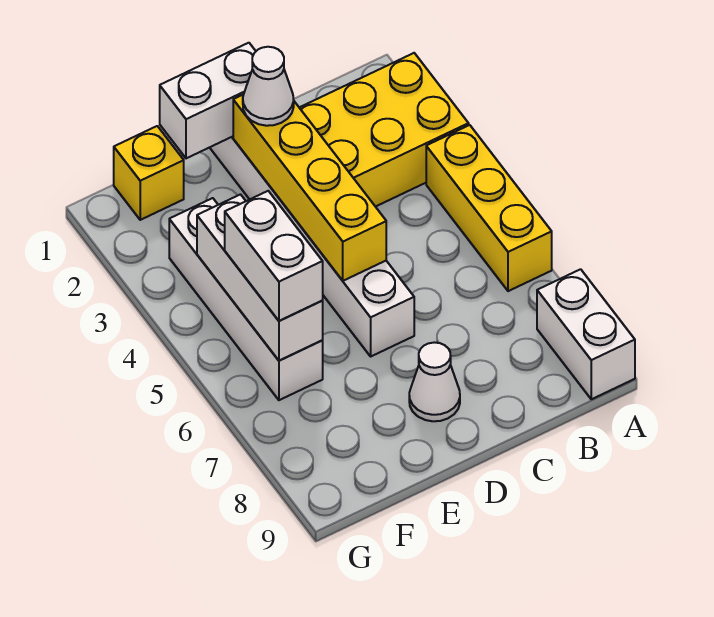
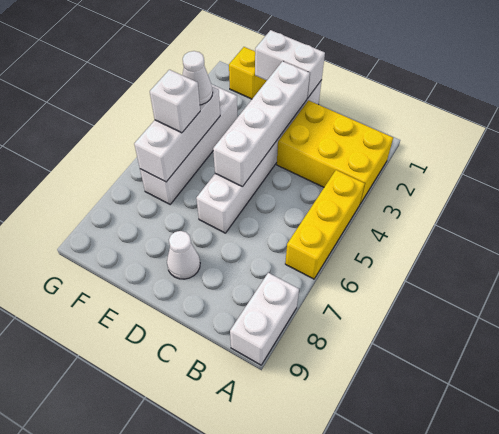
yellow 1x4 brick [233,94,386,281] -> white 1x4 brick [213,61,310,187]
white 1x1 cone [243,47,294,126] -> white 1x1 cone moved to [183,51,213,105]
white 1x2 brick [225,191,323,321] -> white 1x1 brick [150,70,200,133]

